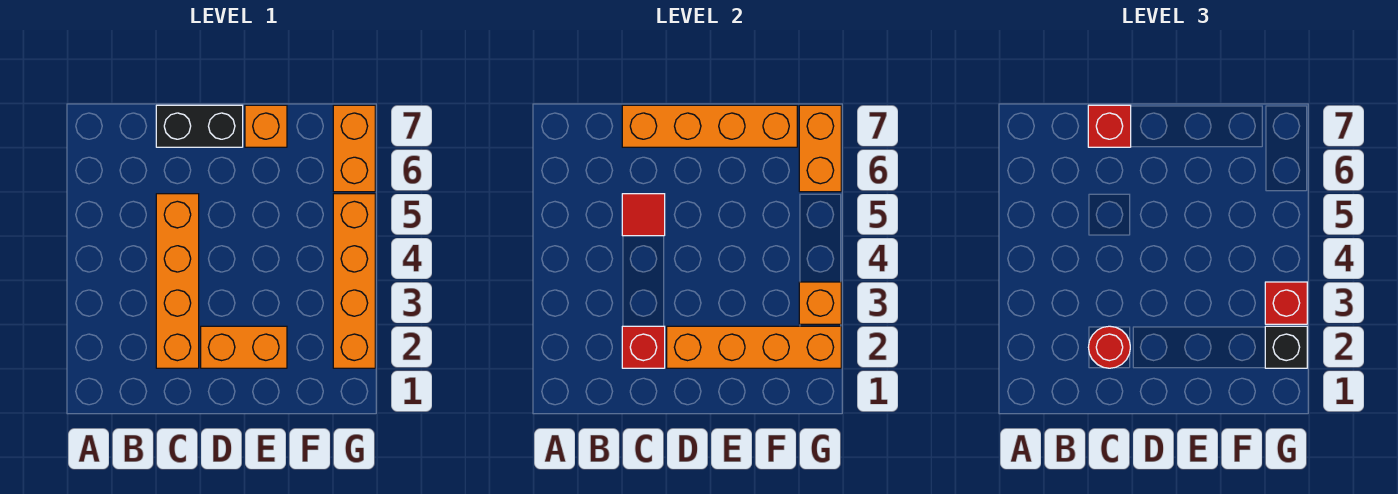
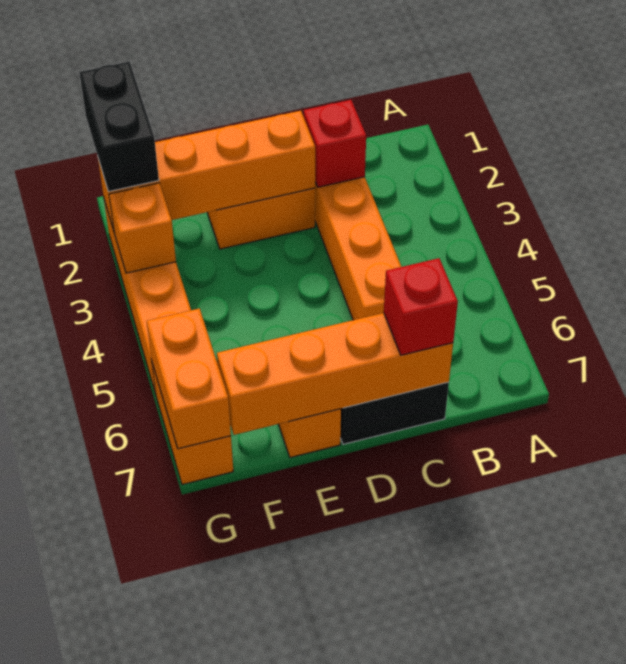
red 1x1 round brick [1088,326,1130,368] -> none
red 1x1 tile [622,194,665,236] -> none
black 1x1 brick [1265,326,1307,368] -> black 1x2 brick [79,61,159,192]
red 1x1 brick [1265,282,1307,324] -> none

